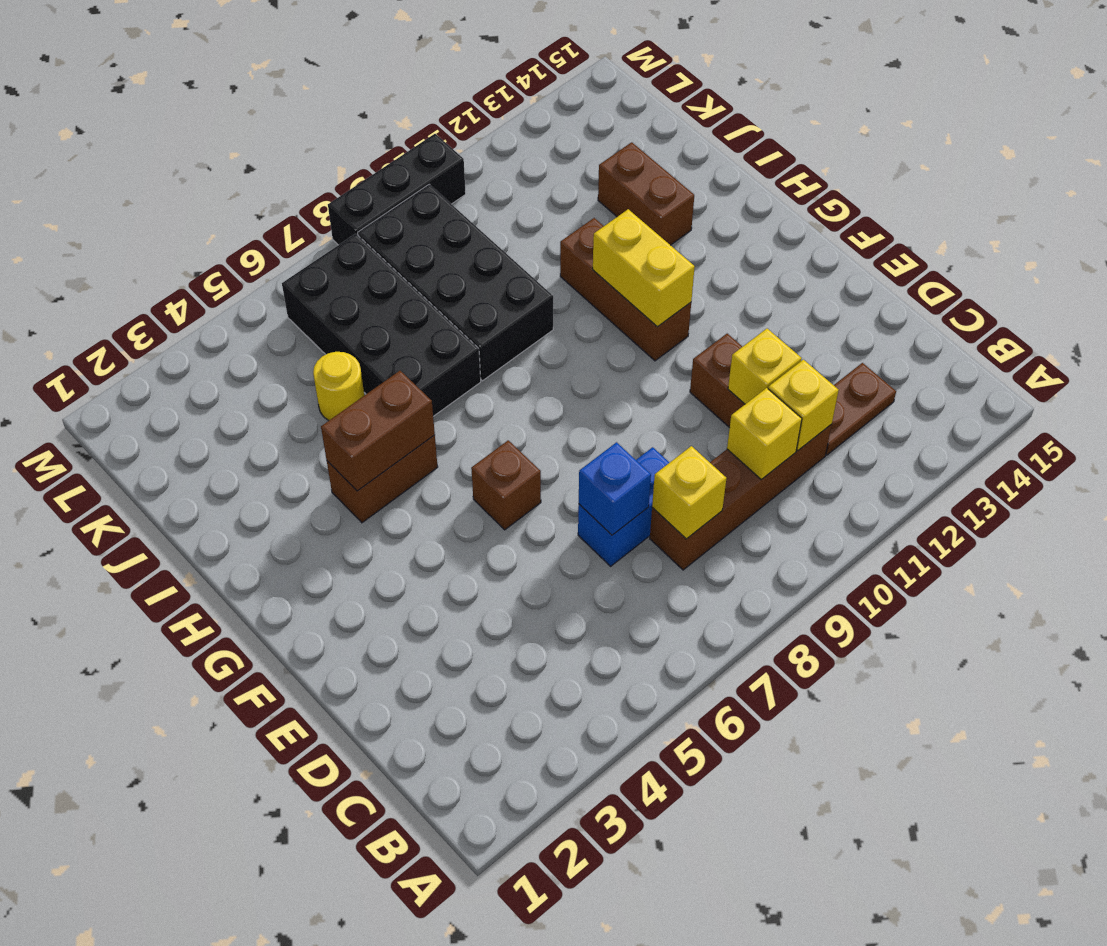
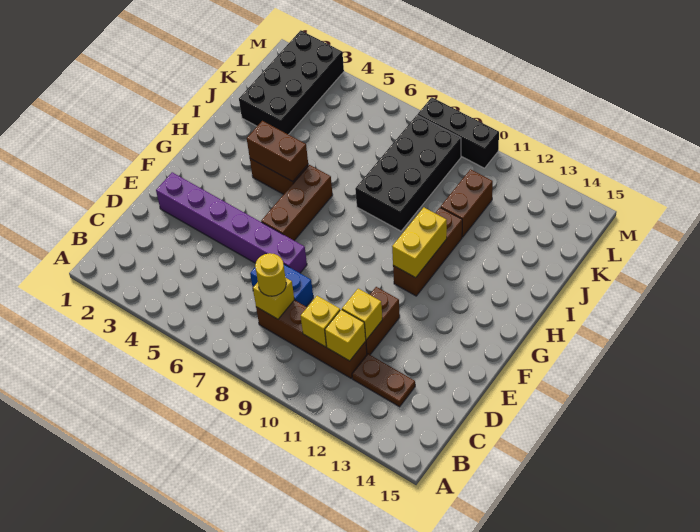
blue 1x1 brick [579,442,651,535] -> none
none -> purple 1x6 brick [156,172,307,273]
brown 1x1 brick [471,440,541,530] -> brown 1x3 brick [261,165,333,240]
black 2x4 brick [282,234,481,416] -> black 2x4 brick moved to [239,30,344,135]
brown 1x2 brick [598,142,694,245] -> brown 1x2 brick moved to [441,169,493,237]
yellow 1x1 round brick [313,352,364,420] -> yellow 1x1 round brick moved to [255,253,286,296]

